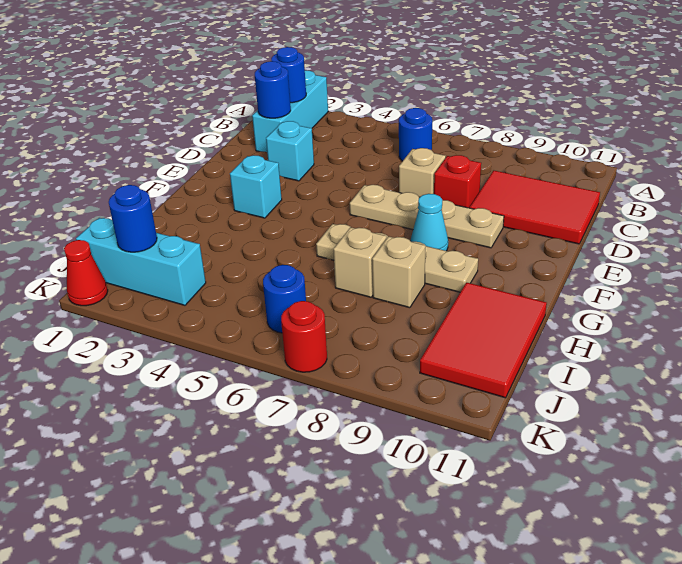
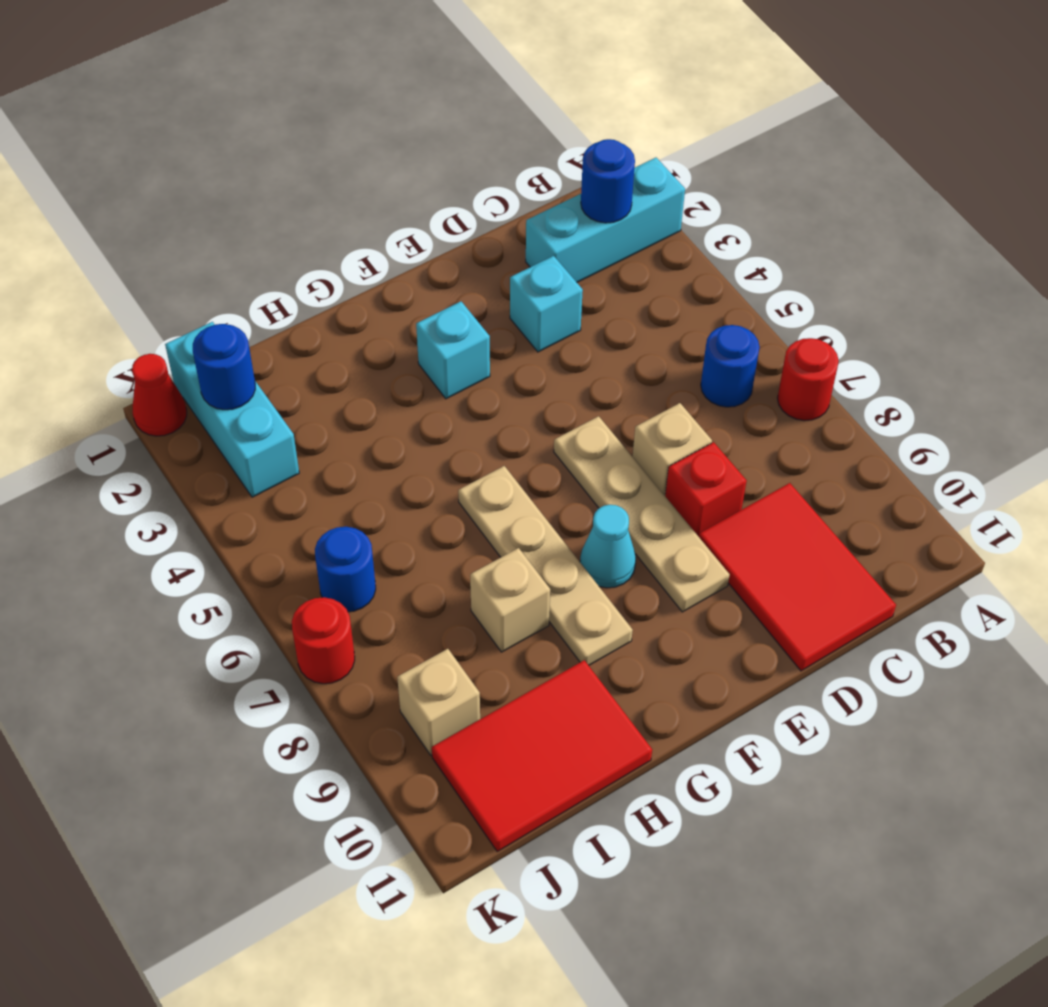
none -> red 1x1 round brick [777,338,839,421]
blue 1x1 round brick [255,61,291,118] -> none
tan 1x1 brick [333,227,386,297] -> tan 1x1 brick moved to [397,649,480,755]

